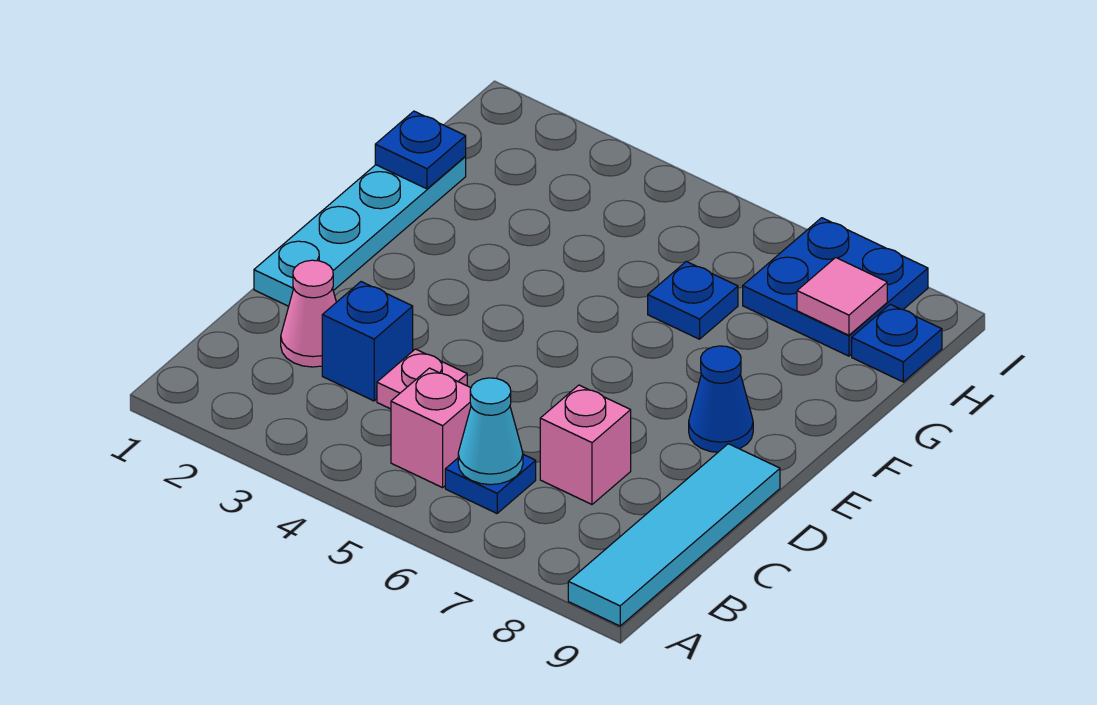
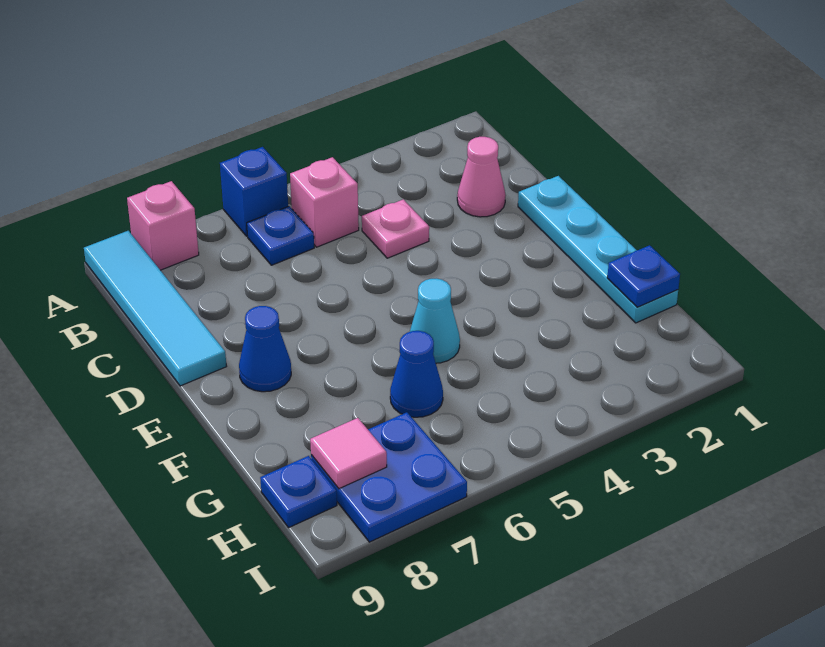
cyan 1x1 cone [458,378,523,485] -> cyan 1x1 cone moved to [410,279,460,363]
blue 1x1 brick [322,282,413,401] -> blue 1x1 brick moved to [220,147,288,236]
pink 1x1 brick [540,385,631,504] -> pink 1x1 brick moved to [127,181,199,270]
blue 1x1 plate [648,261,738,339] -> blue 1x1 cone [390,331,443,417]

